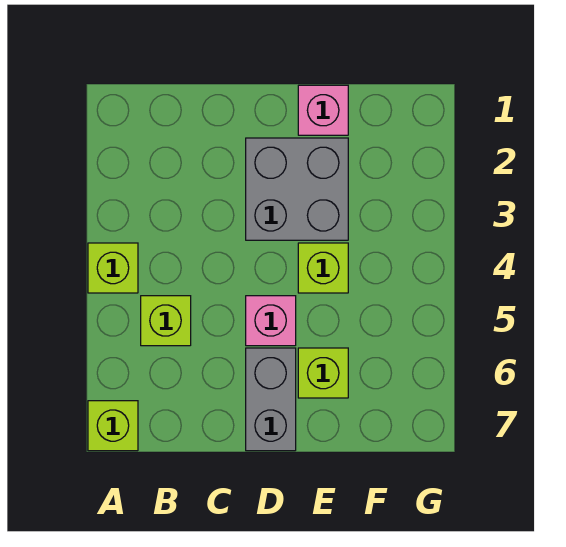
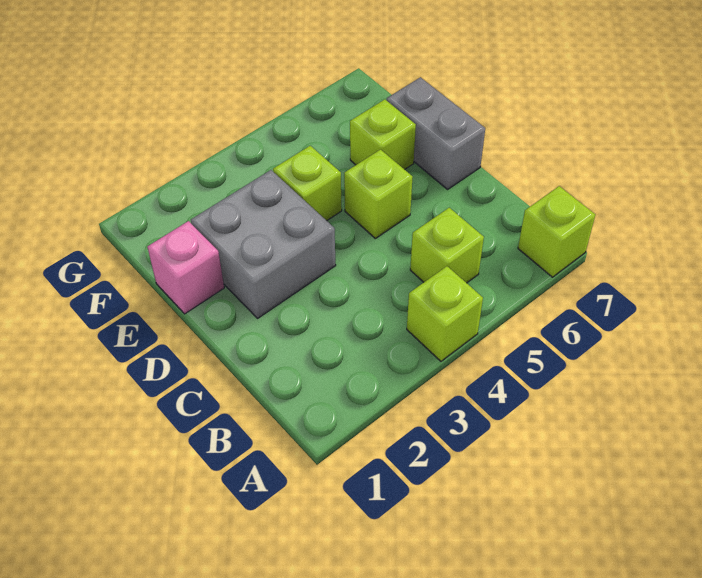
pink 1x1 brick [246,296,296,346] -> lime 1x1 brick [344,149,412,238]
grey 1x2 brick [246,348,296,451] -> grey 1x2 brick turned to [387,77,485,189]

